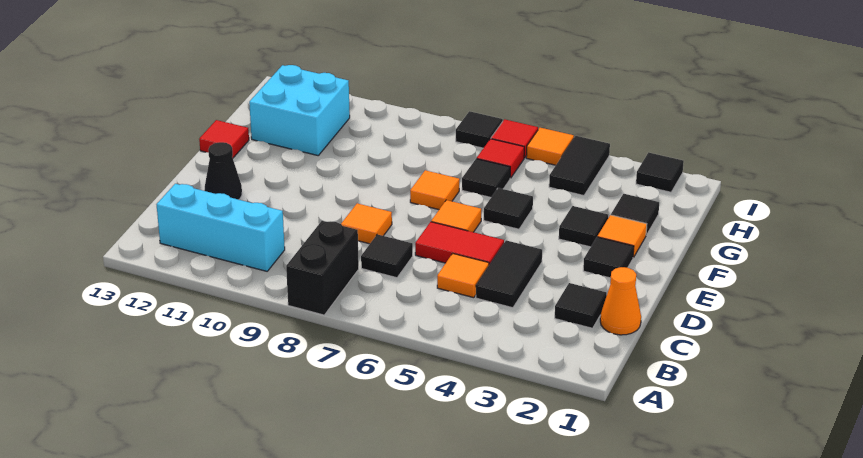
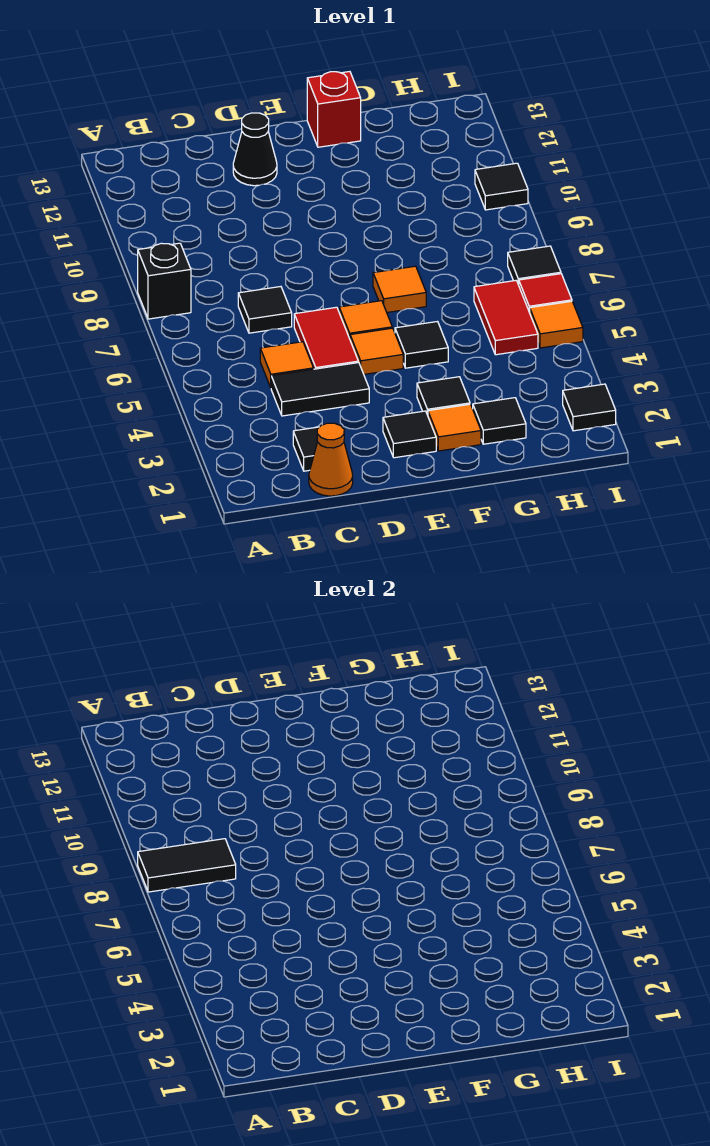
black 1x2 brick [286,221,359,315] -> black 1x1 brick [138,243,191,319]
cyan 1x3 brick [157,184,285,271] -> none
orange 1x1 tile [341,203,392,244] -> orange 1x1 tile moved to [350,328,403,374]
red 1x1 tile [199,120,249,158] -> red 1x1 brick [307,72,361,147]
black 1x1 tile [462,159,510,197] -> black 1x1 tile moved to [475,163,528,210]
cyan 2x2 brick [249,65,350,155] -> none
black 1x2 tile [549,136,610,196] -> black 1x2 tile moved to [138,839,236,892]
red 1x1 tile [477,139,524,178] -> red 1x2 tile [474,281,538,355]

